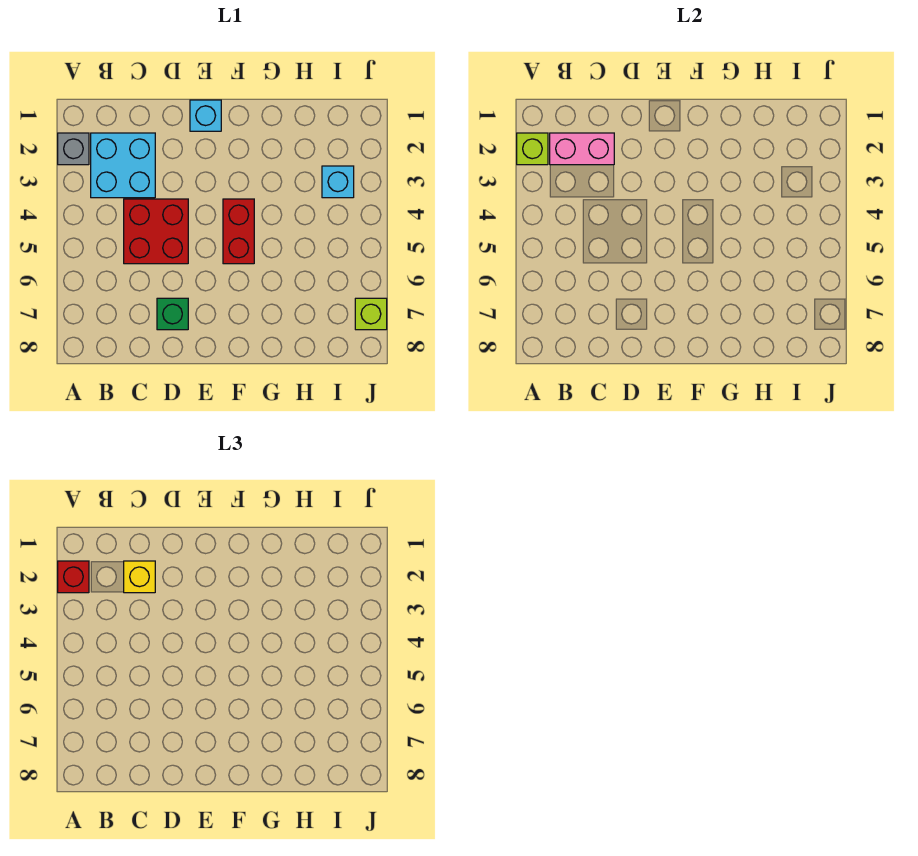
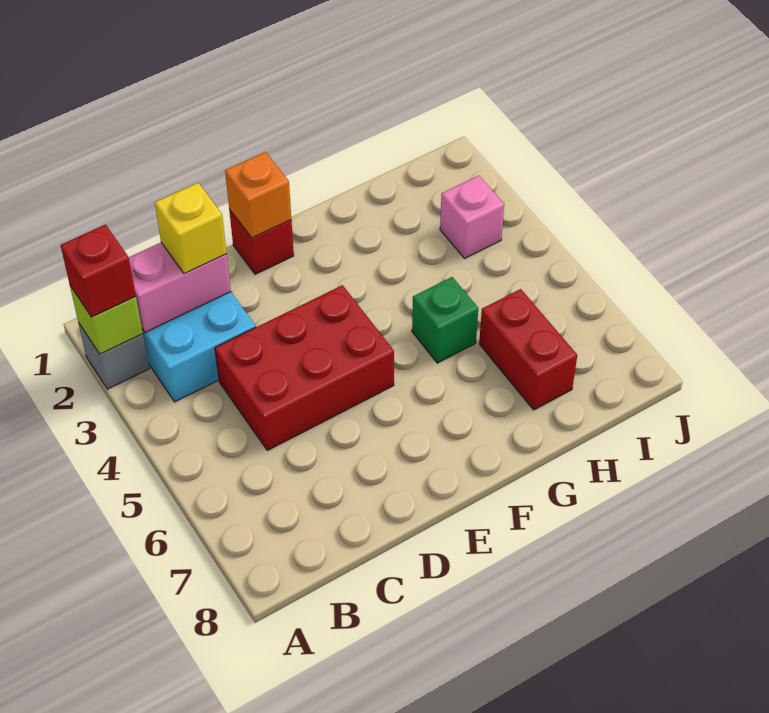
red 2x2 brick [124,199,188,264] -> red 2x3 brick [215,285,394,450]
green 1x1 brick [157,298,188,330] -> green 1x1 brick moved to [412,277,478,363]
cyan 1x1 brick [190,100,221,131] -> red 1x1 brick [229,209,294,274]
none -> orange 1x1 brick [225,152,291,238]
red 1x2 brick [223,199,254,264] -> red 1x2 brick moved to [479,289,577,410]
cyan 1x1 brick [322,166,354,198] -> pink 1x1 brick [440,176,504,258]
lime 1x1 brick [355,298,387,330] -> none

